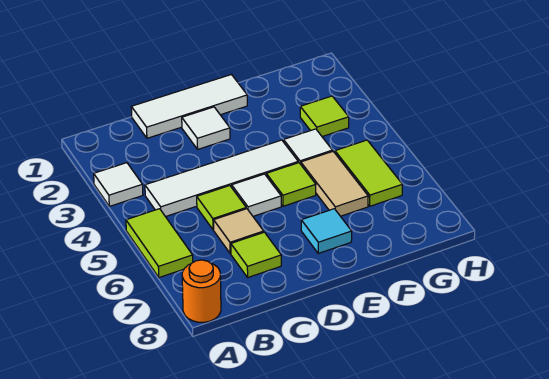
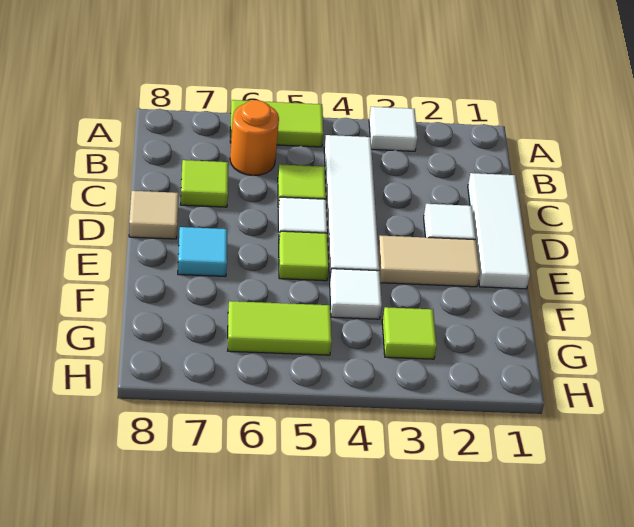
orange 1x1 round brick [182,260,221,322] -> orange 1x1 round brick moved to [230,100,279,176]
tan 1x1 tile [214,209,264,254] -> tan 1x1 tile moved to [129,191,179,239]
tan 1x2 tile [301,151,368,216] -> tan 1x2 tile moved to [378,236,480,287]

